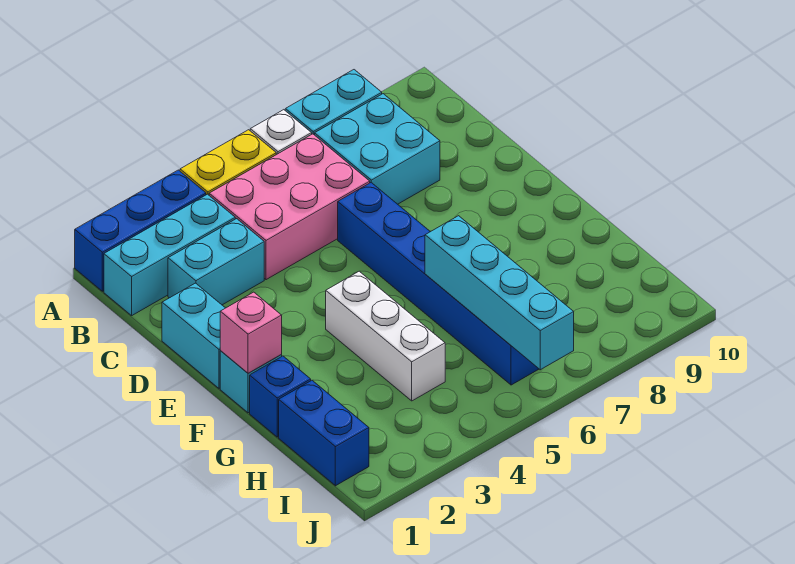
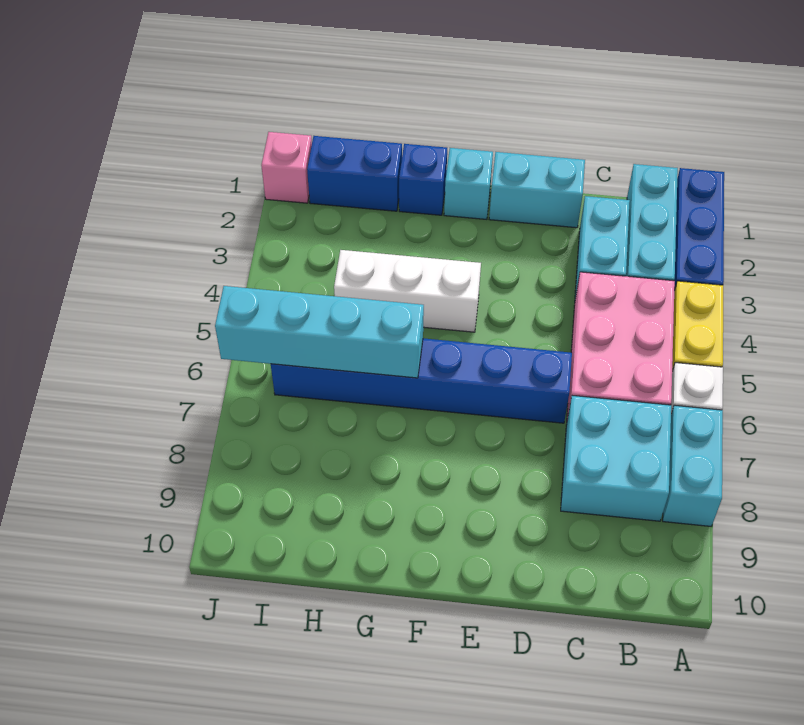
pink 1x1 brick [220,292,282,373] -> pink 1x1 brick moved to [261,132,312,203]

